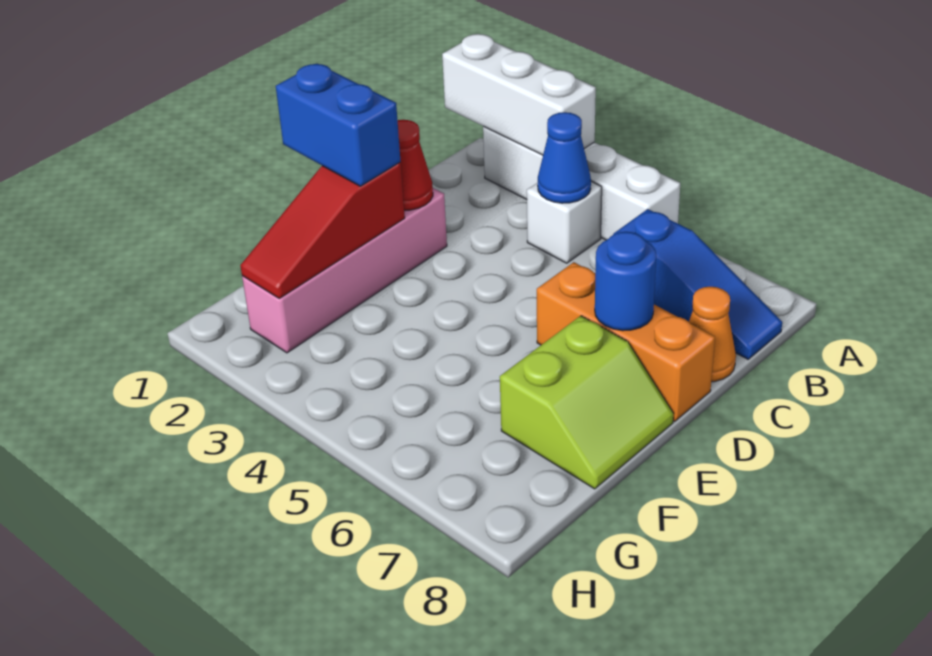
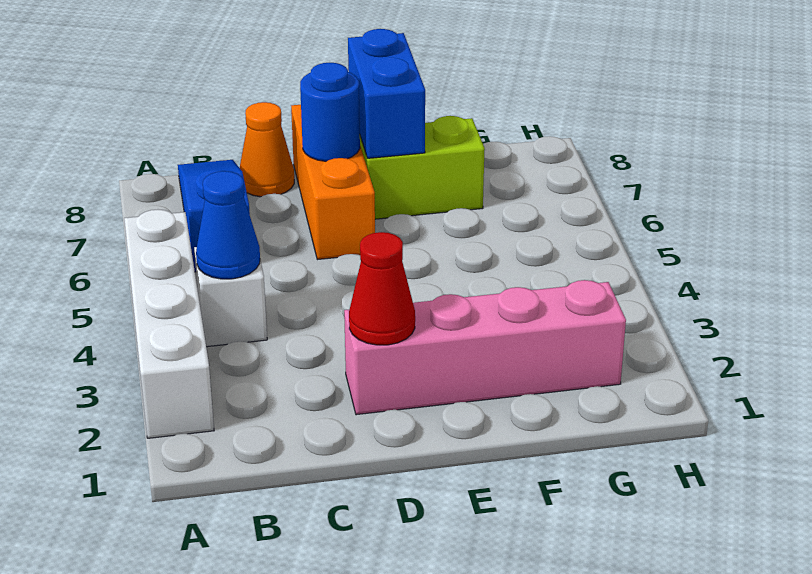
white 1x3 brick [442,34,596,155] -> none
blue 1x2 brick [276,64,401,186] -> blue 1x2 brick moved to [348,29,425,158]
red 1x3 slope [240,163,405,298] -> none

